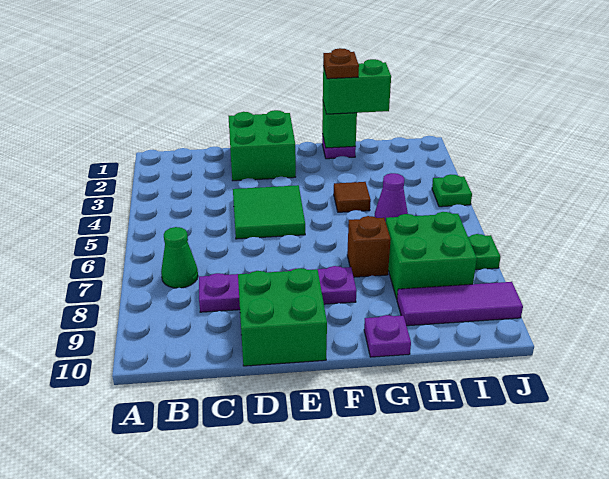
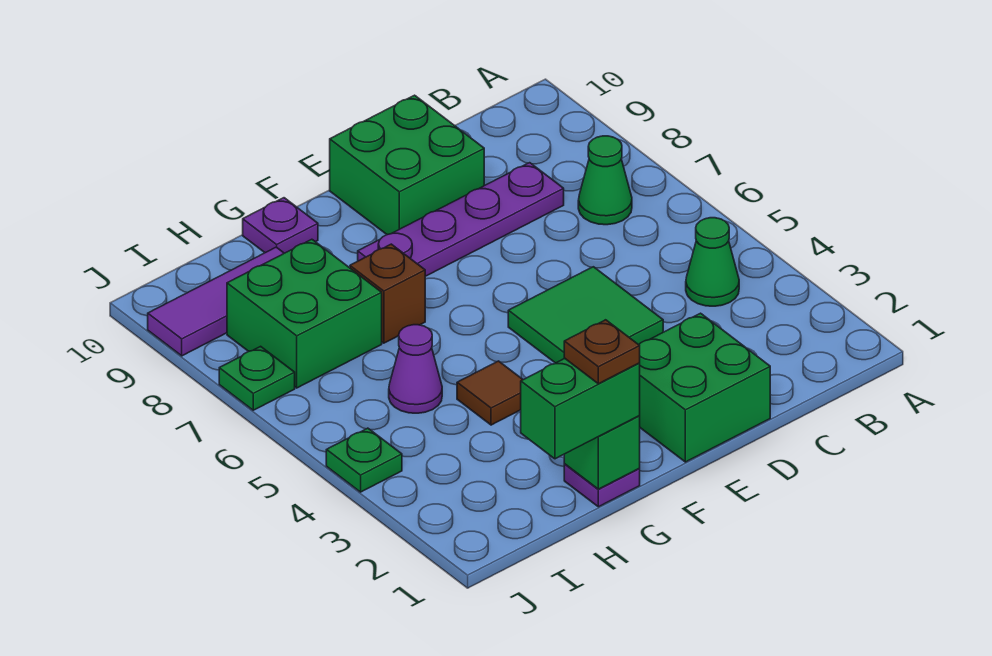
none -> green 1x1 cone [686,218,739,306]

